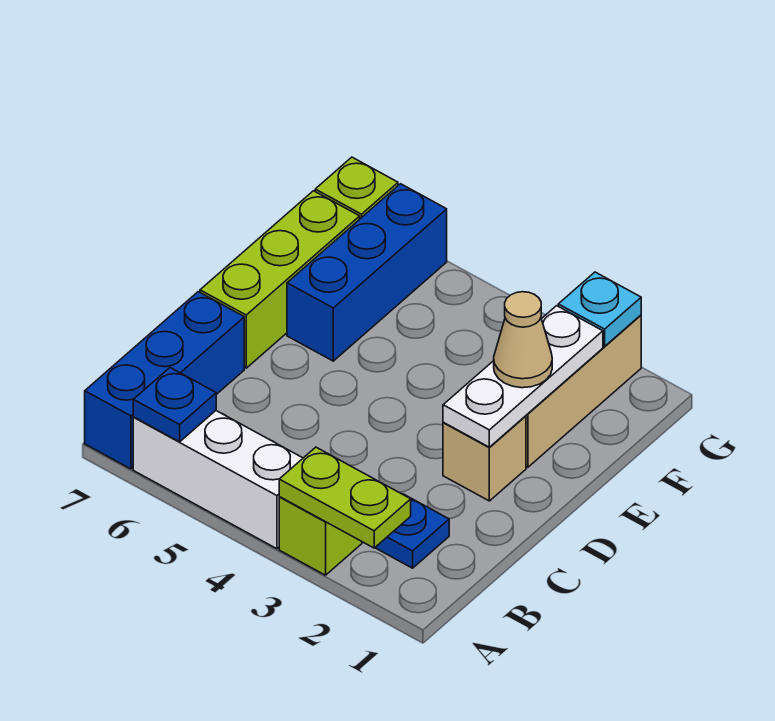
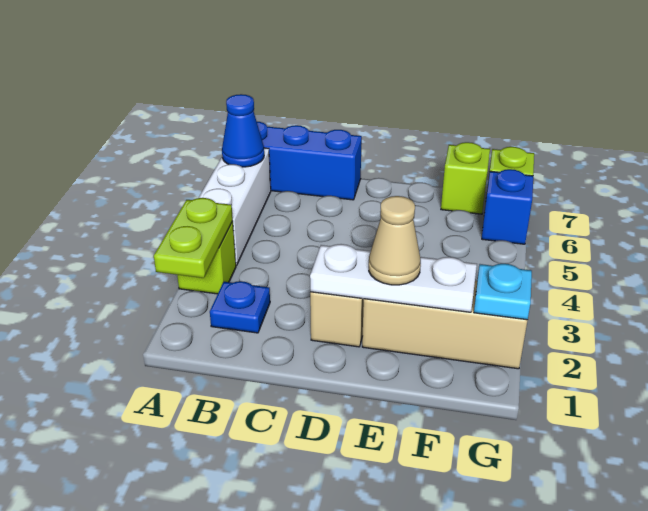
blue 1x1 plate [133,368,216,442] -> blue 1x1 cone [222,94,264,167]
lime 1x3 brick [200,191,360,368] -> lime 1x1 brick [441,142,490,214]
blue 1x3 brick [287,184,447,361] -> blue 1x1 brick [482,169,533,244]

